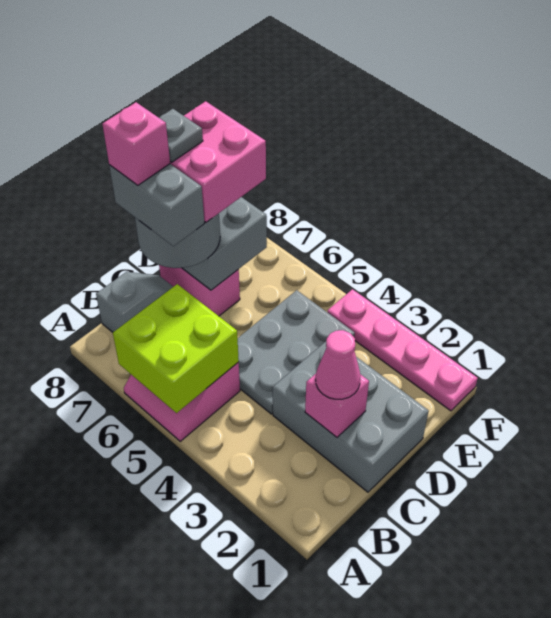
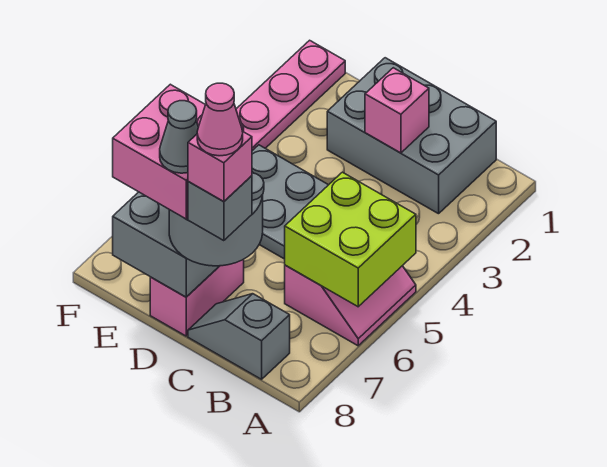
grey 2x3 brick [273,342,429,492] -> grey 2x3 brick turned to [327,58,496,214]
pink 1x1 cone [316,330,360,399] -> pink 1x1 cone moved to [197,83,243,156]
grey 1x2 brick [109,164,204,246] -> grey 1x1 brick [188,176,252,241]
grey 1x1 plate [159,109,203,162] -> grey 1x1 cone [160,101,198,173]

